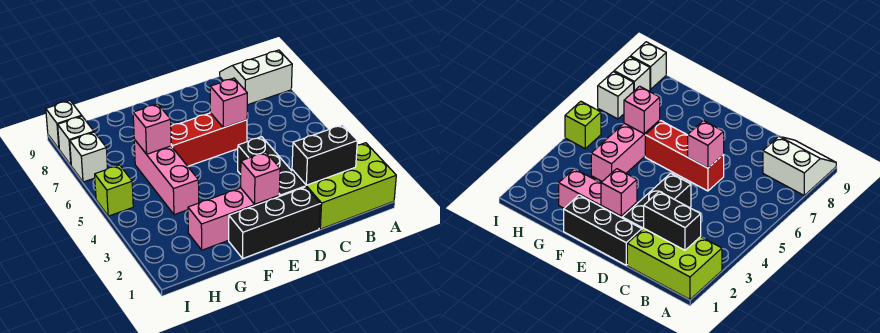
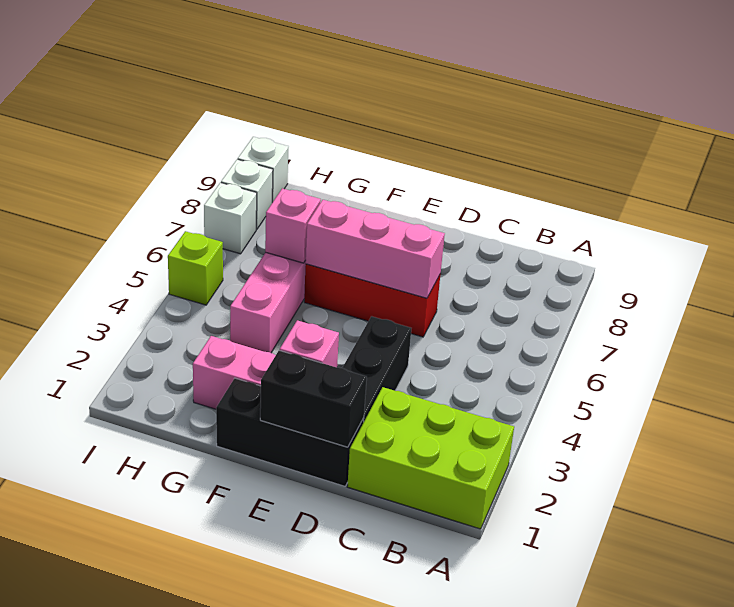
white 2x2 slope [220,50,292,105] -> none
black 1x2 brick [292,125,357,185] -> black 1x2 brick moved to [260,350,367,447]
pink 1x1 brick [210,78,247,128] -> pink 1x3 brick [305,200,445,298]

